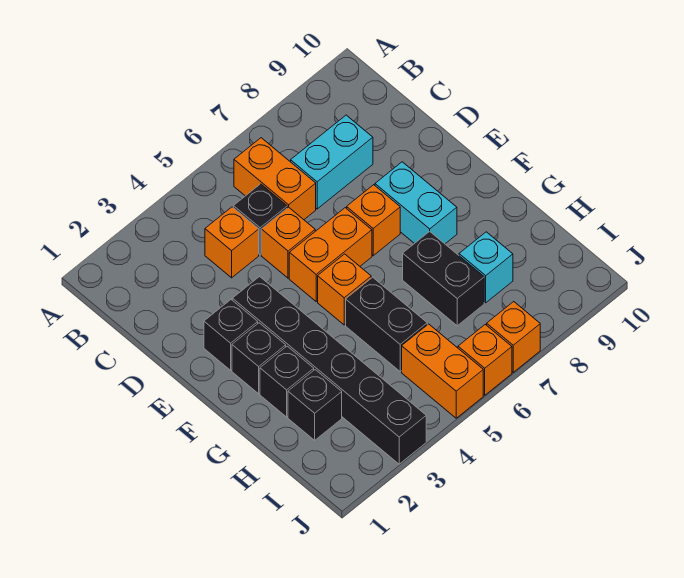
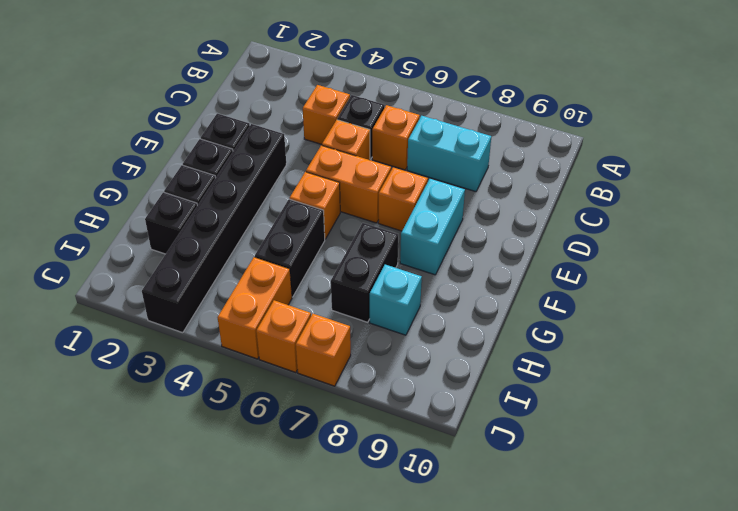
orange 1x2 brick [234,138,316,220] -> orange 1x1 brick [372,105,420,170]

